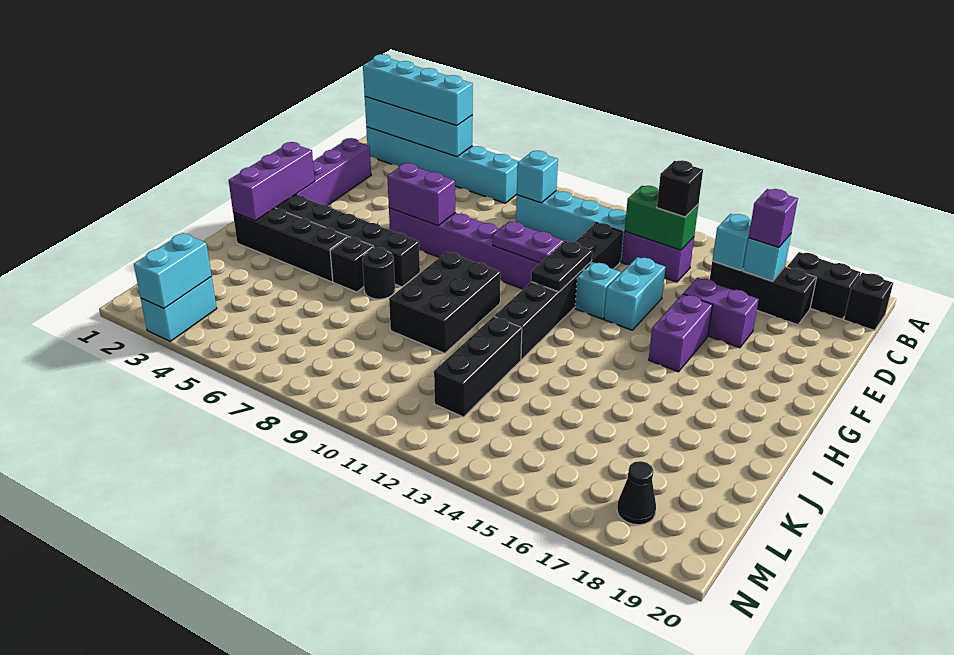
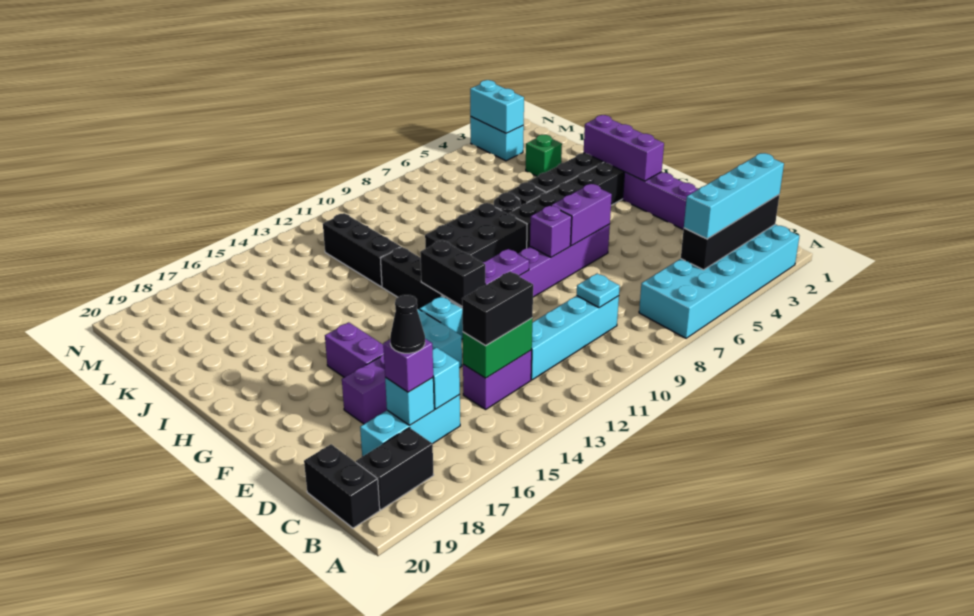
cyan 1x6 brick [366,127,519,203] -> cyan 2x6 brick [639,225,799,338]
cyan 1x4 brick [365,97,473,157] -> black 1x4 brick [681,195,779,270]
black 1x1 brick [844,273,893,331] -> black 1x2 brick [304,444,380,528]
cyan 1x1 brick [517,151,558,203] -> cyan 1x1 plate [577,274,620,308]
black 1x1 brick [657,160,703,217] -> black 1x2 brick [462,271,533,346]
black 1x3 brick [710,261,816,325] -> cyan 1x3 brick [360,395,460,456]
none -> purple 1x1 brick [530,206,572,257]
black 1x2 plate [531,241,592,292] -> black 1x2 brick [420,240,485,306]
black 2x3 brick [389,252,500,353] -> black 2x3 brick turned to [425,203,527,262]
none -> green 1x1 brick [526,135,562,177]
black 1x1 cone [617,461,656,525] -> black 1x1 cone moved to [390,295,425,353]

